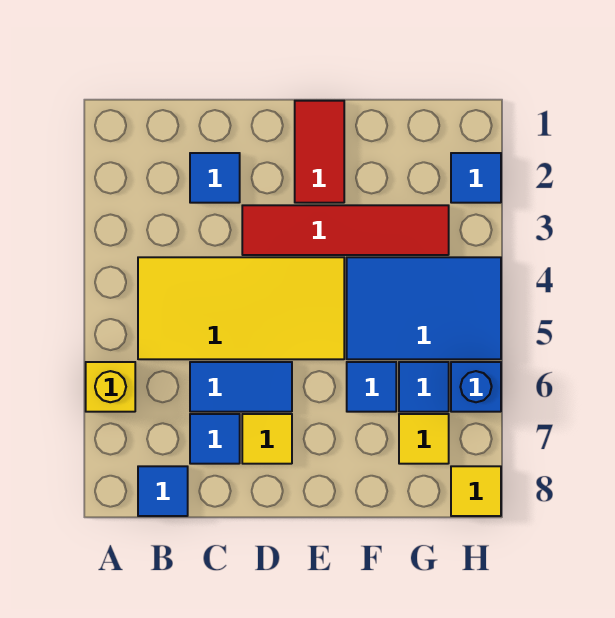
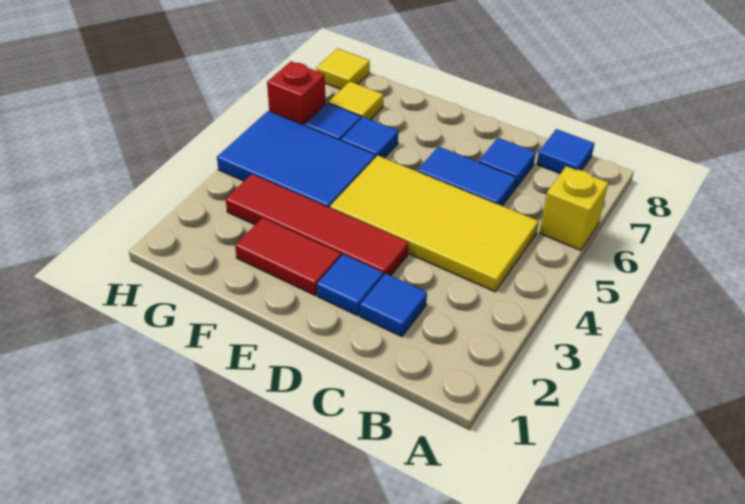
yellow 1x1 tile [242,414,292,464] -> none
red 1x2 tile [295,101,344,203] -> red 1x2 tile turned to [235,218,341,295]
blue 1x1 tile [451,153,501,203] -> blue 1x1 tile moved to [317,254,383,316]
blue 1x1 brick [451,362,501,412] -> red 1x1 brick [267,61,325,126]

